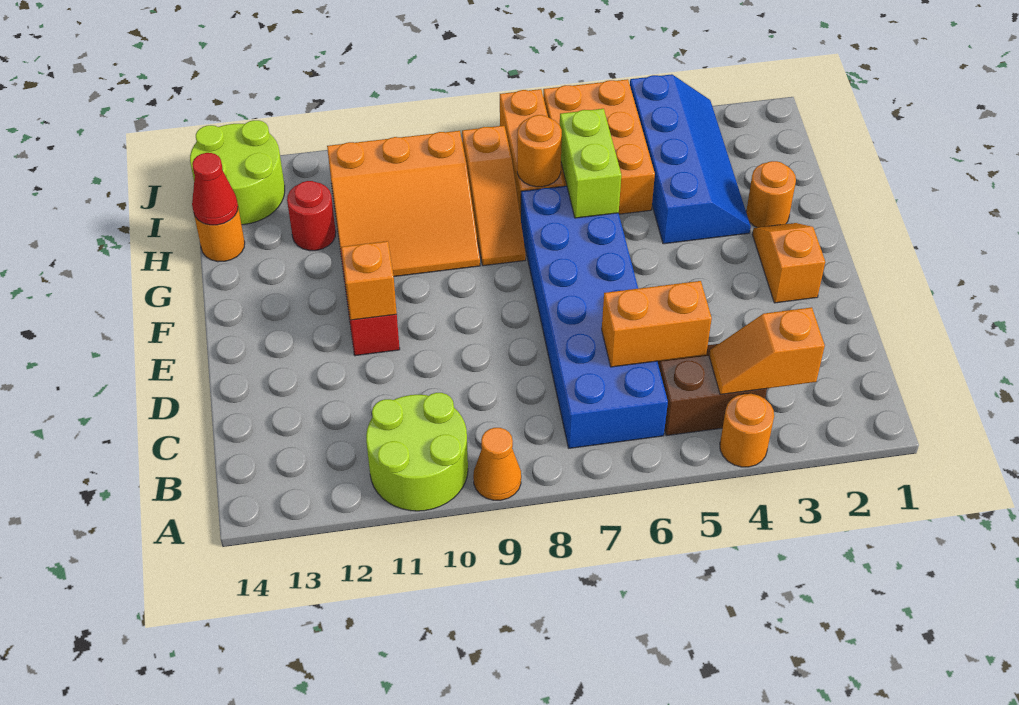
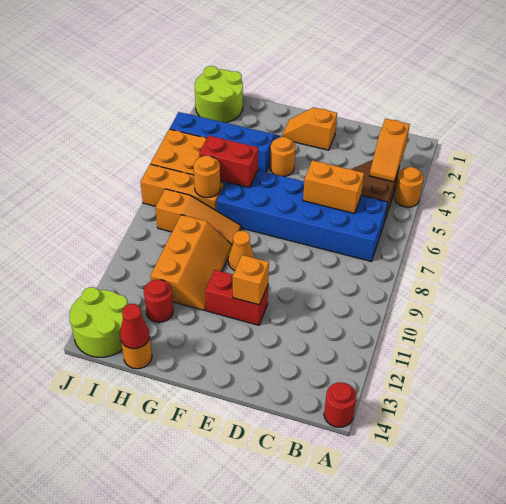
orange 1x1 cone [473,428,521,500] -> orange 1x1 cone moved to [228,231,254,271]
lime 2x2 round brick [366,393,468,511] -> lime 2x2 round brick moved to [195,66,243,123]
none -> red 1x1 round brick [324,382,357,427]
orange 1x2 brick [602,281,712,367] -> orange 1x2 brick turned to [303,160,364,213]
orange 1x1 round brick [746,161,796,228] -> orange 1x1 round brick moved to [270,137,296,177]
lime 1x2 brick [560,109,621,218] -> red 1x2 brick [199,136,258,188]
orange 3x3 slope [327,131,480,276] -> orange 2x3 slope [150,215,232,310]

